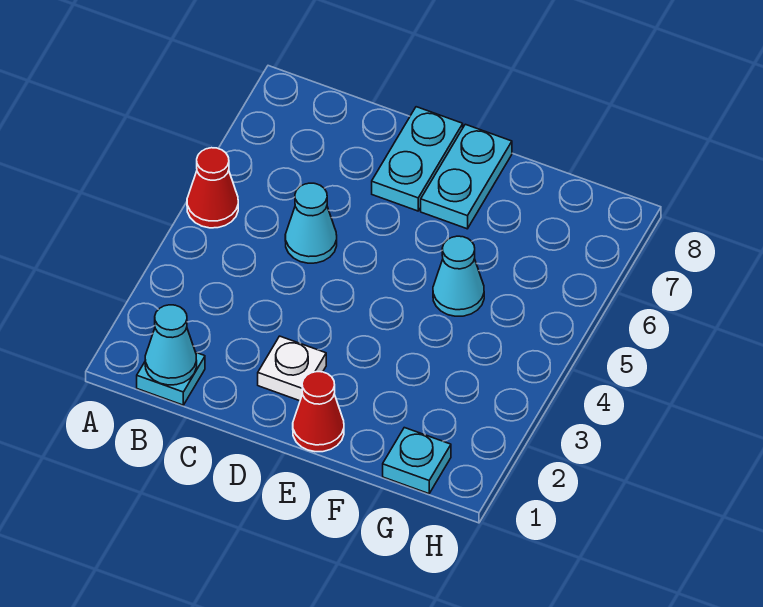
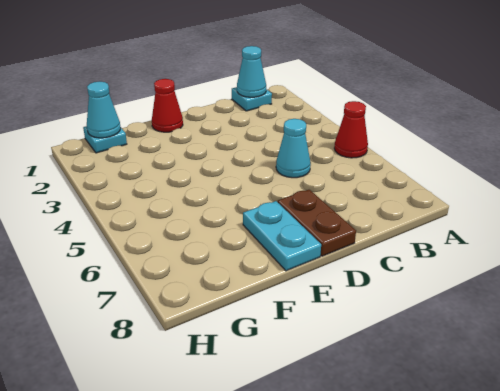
white 1x1 plate [258,336,326,401] -> none
cyan 1x2 plate [372,107,463,211] -> brown 1x2 plate [278,190,356,256]
cyan 1x1 cone [433,236,484,316] -> cyan 1x1 cone moved to [87,81,121,138]

